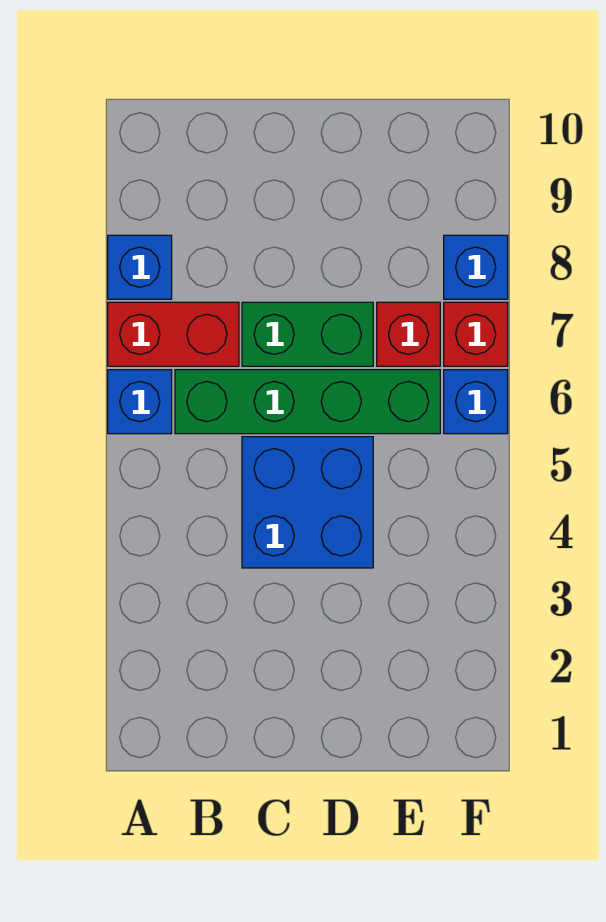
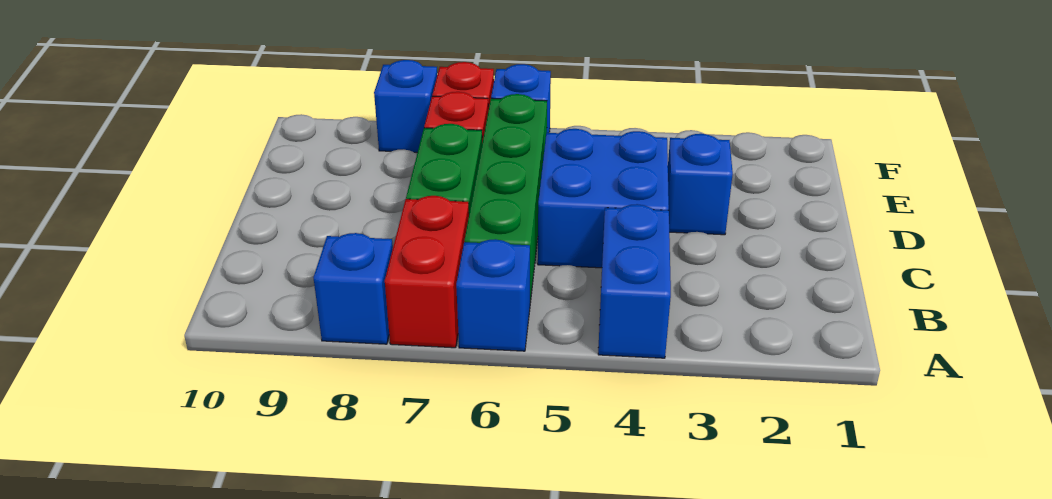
none -> blue 1x2 brick [598,204,671,358]
none -> blue 1x1 brick [668,134,733,235]

